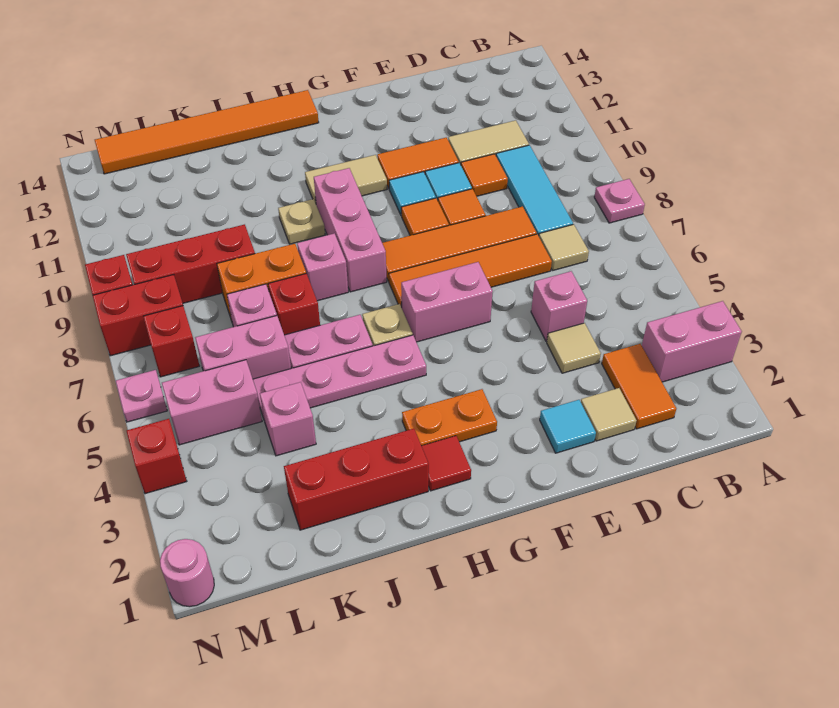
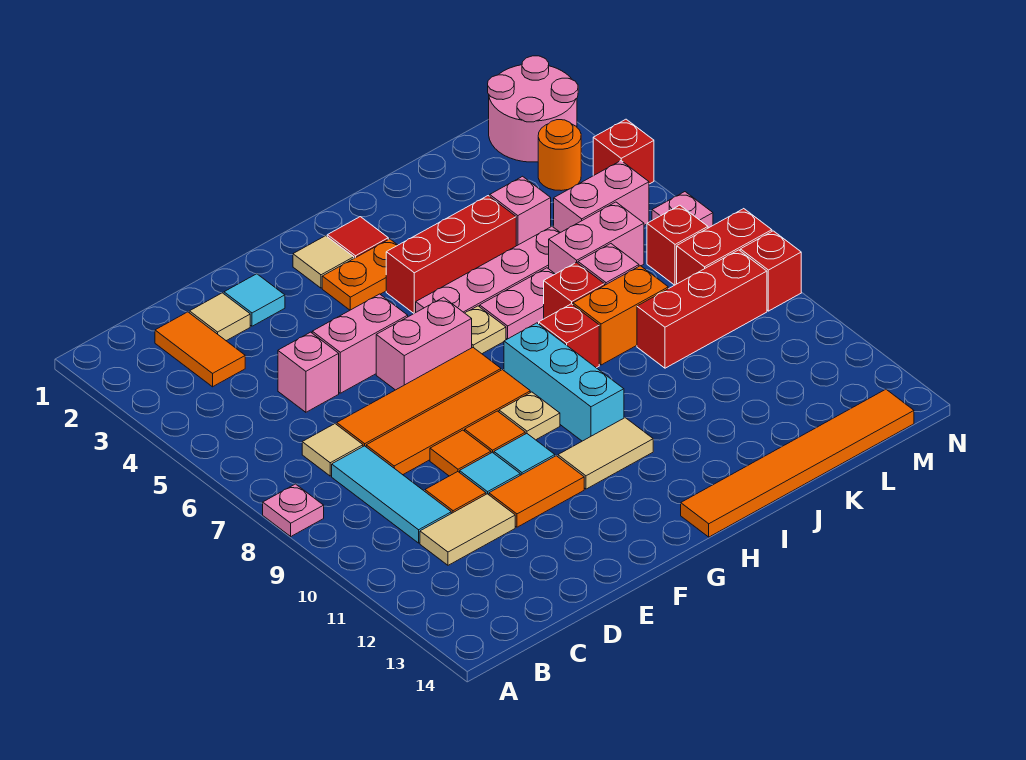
pink 1x2 brick [642,301,742,382] -> pink 1x2 brick moved to [312,294,408,393]
tan 1x1 tile [547,323,601,373] -> tan 1x1 tile moved to [293,236,354,288]
pink 1x3 brick [314,168,387,292] -> cyan 1x3 brick [504,323,624,441]
red 1x3 brick [284,429,429,530] -> red 1x3 brick moved to [386,196,516,313]
pink 1x1 brick [297,233,348,301] -> red 1x1 brick [539,304,599,368]
tan 1x1 plate [278,199,325,244] -> tan 1x1 plate moved to [499,392,560,440]
none -> orange 1x1 round brick [538,120,581,191]
pink 1x1 round brick [160,539,214,607] -> pink 2x2 round brick [488,56,578,162]

